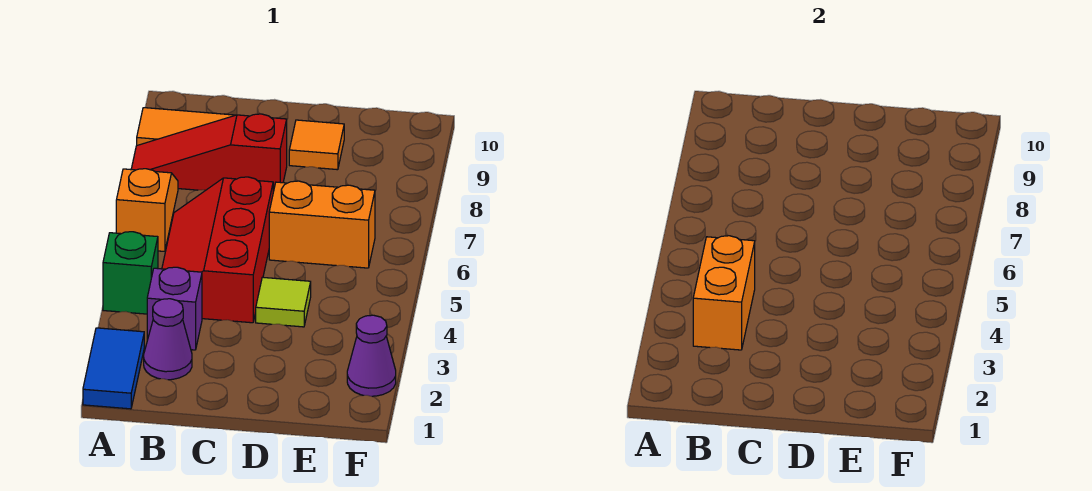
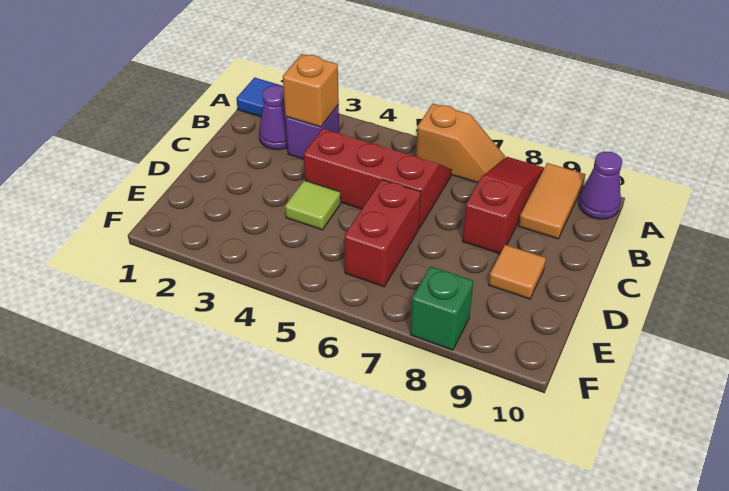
green 1x1 brick [103,232,158,314] -> green 1x1 brick moved to [410,266,474,350]
orange 1x2 brick [693,236,755,350] -> orange 1x1 brick [283,54,339,127]
orange 1x2 brick [269,181,375,268] -> red 1x2 brick [344,180,421,287]
purple 1x1 cone [347,315,396,396] -> purple 1x1 cone moved to [578,152,622,219]

